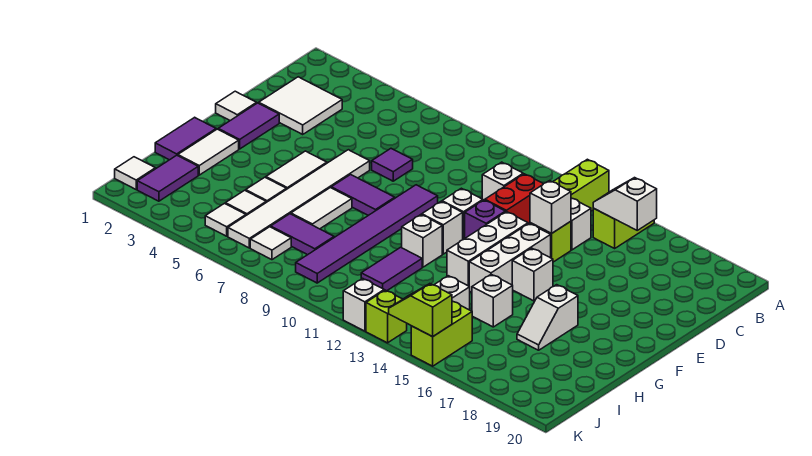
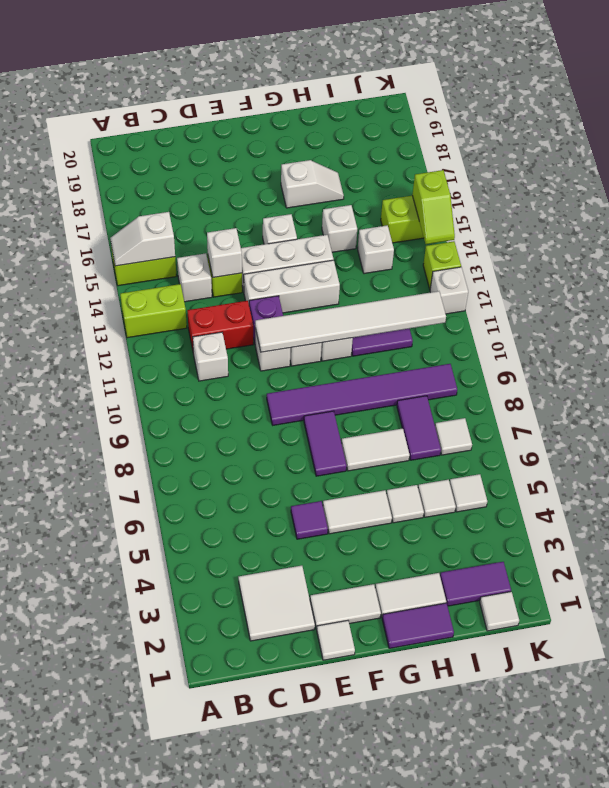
white 1x2 slope [593,178,657,230] -> white 1x2 slope turned to [110,212,175,266]
purple 1x1 tile [372,149,413,181] -> purple 1x1 tile moved to [291,501,328,539]
purple 1x2 tile [218,103,279,149] -> white 1x2 tile [310,584,381,629]
white 1x6 tile [228,150,370,248] -> white 1x6 tile moved to [255,291,446,352]

